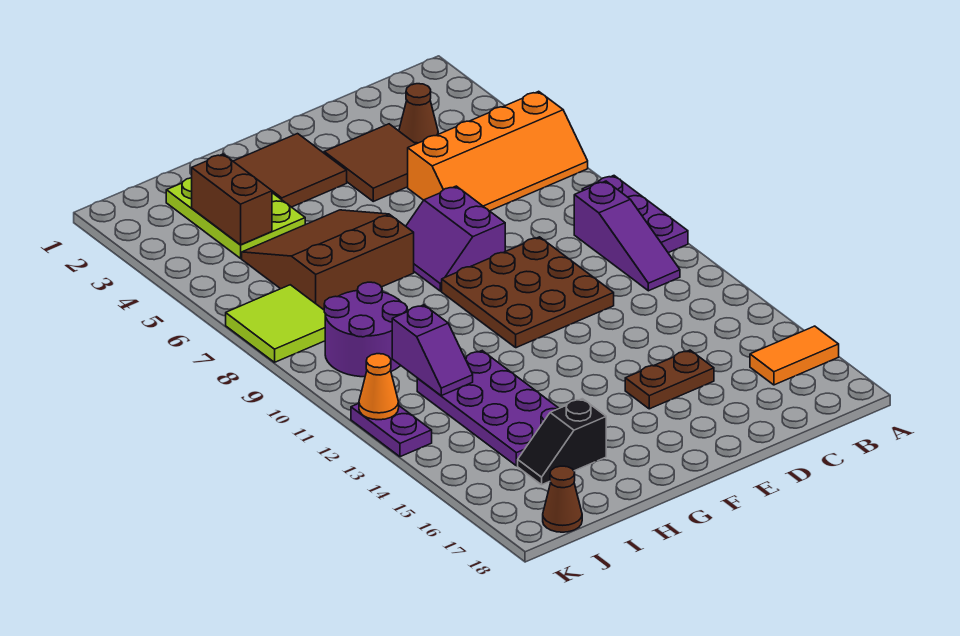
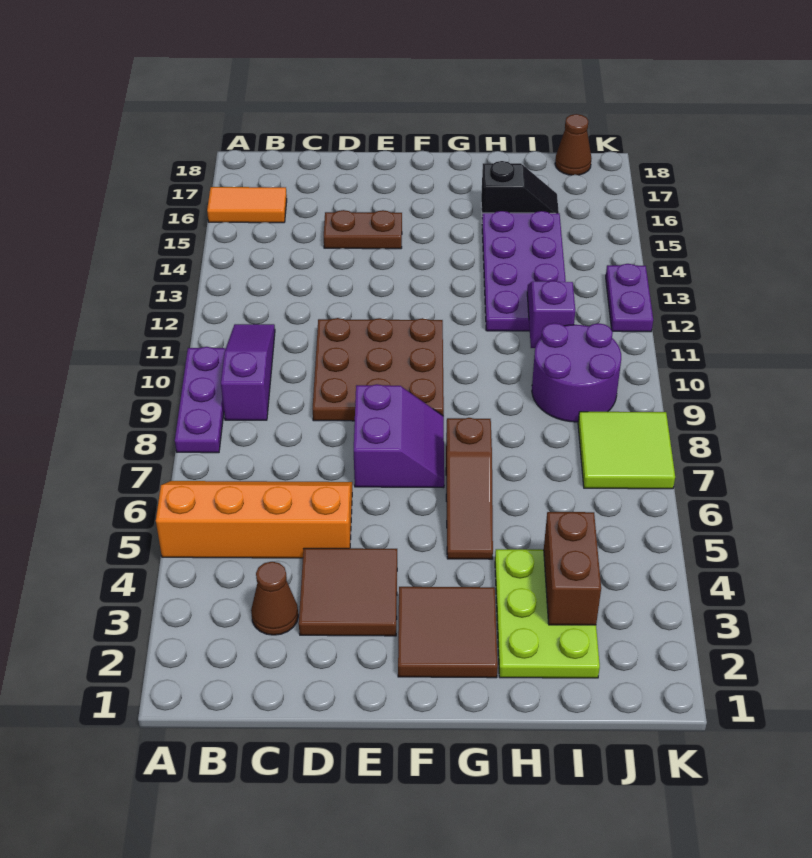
brown 3x3 slope [242,210,414,310] -> brown 1x3 slope [446,418,493,559]
orange 1x1 cone [359,354,399,420] -> none

